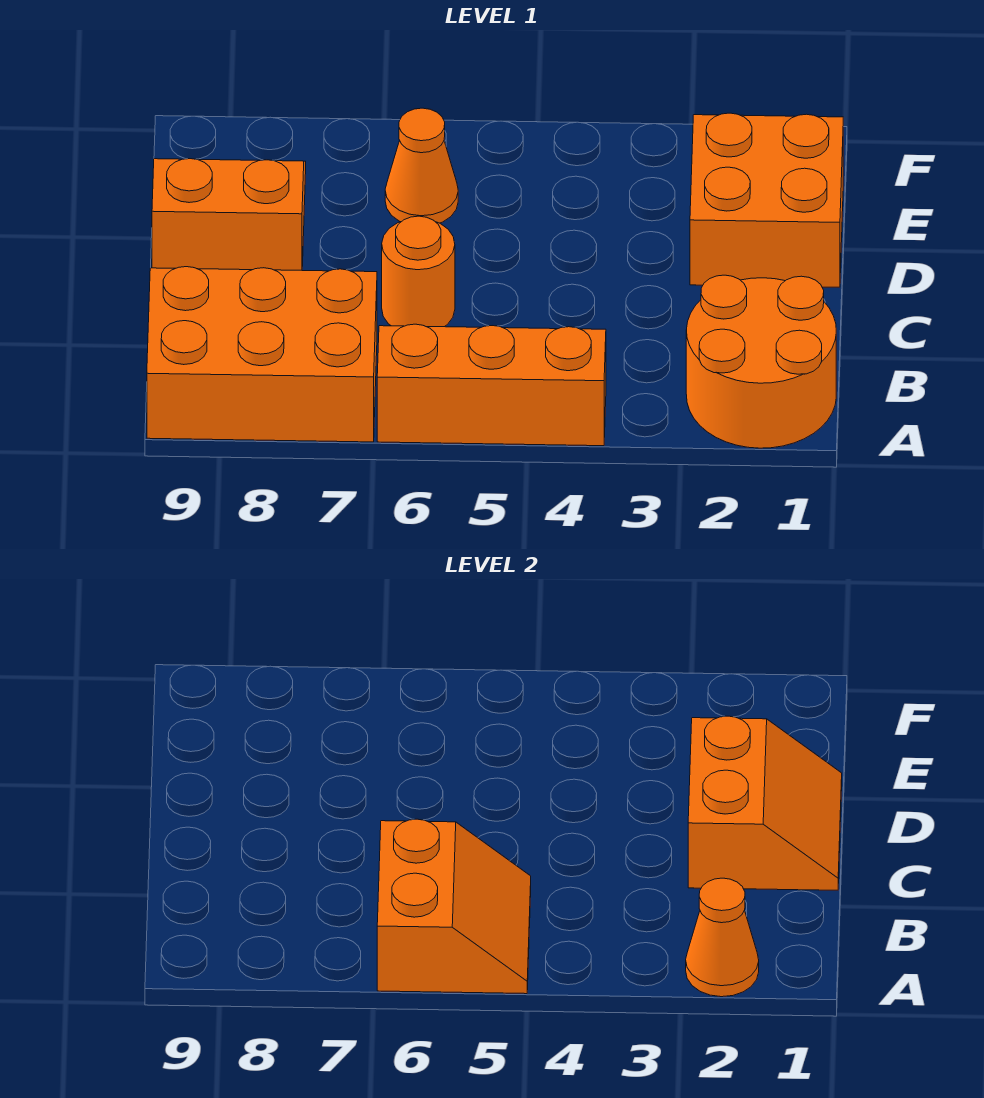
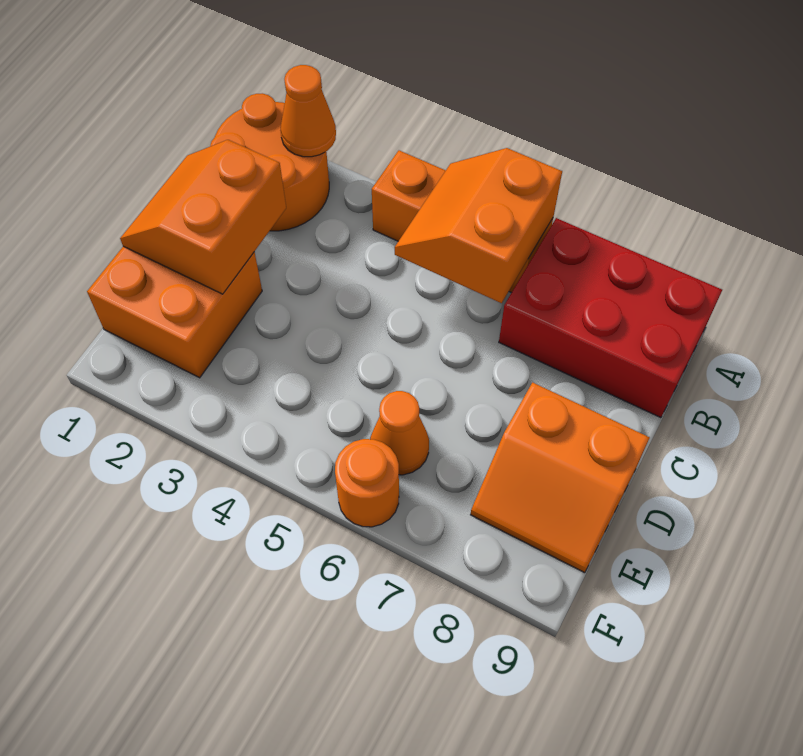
orange 2x3 brick [147,267,377,442] -> red 2x3 brick [499,218,722,418]
orange 1x1 round brick [382,216,455,327] -> orange 1x1 round brick moved to [335,439,399,527]

